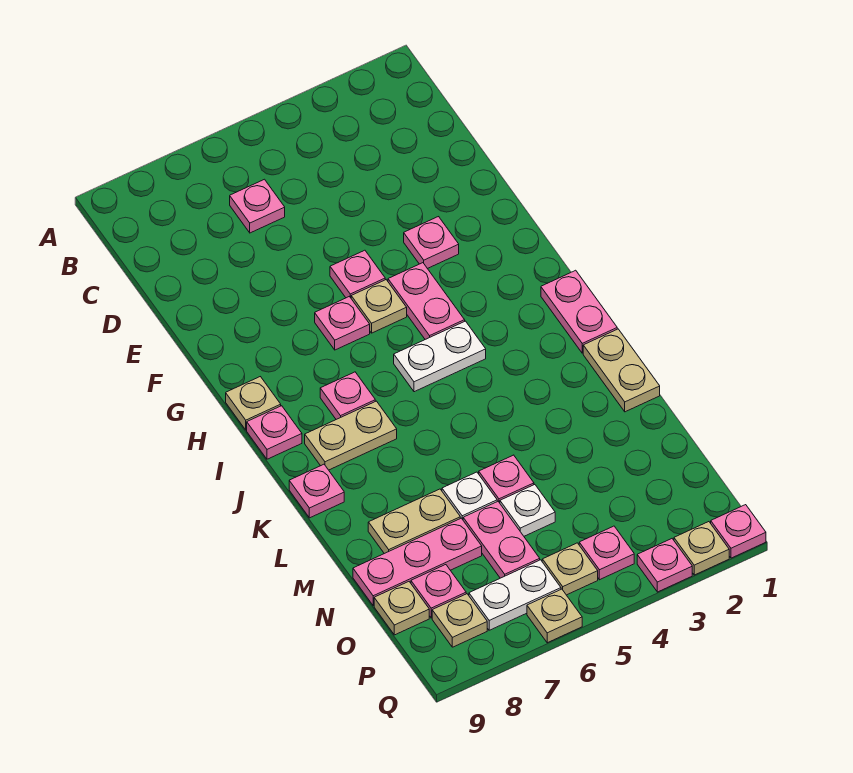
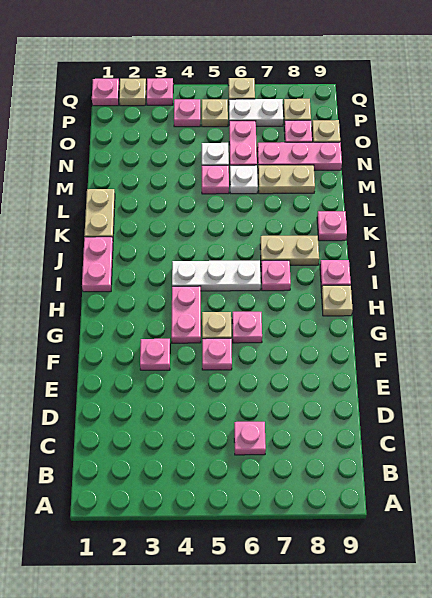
white 1x2 plate [394,321,486,392] -> white 1x3 plate [172,261,261,291]

